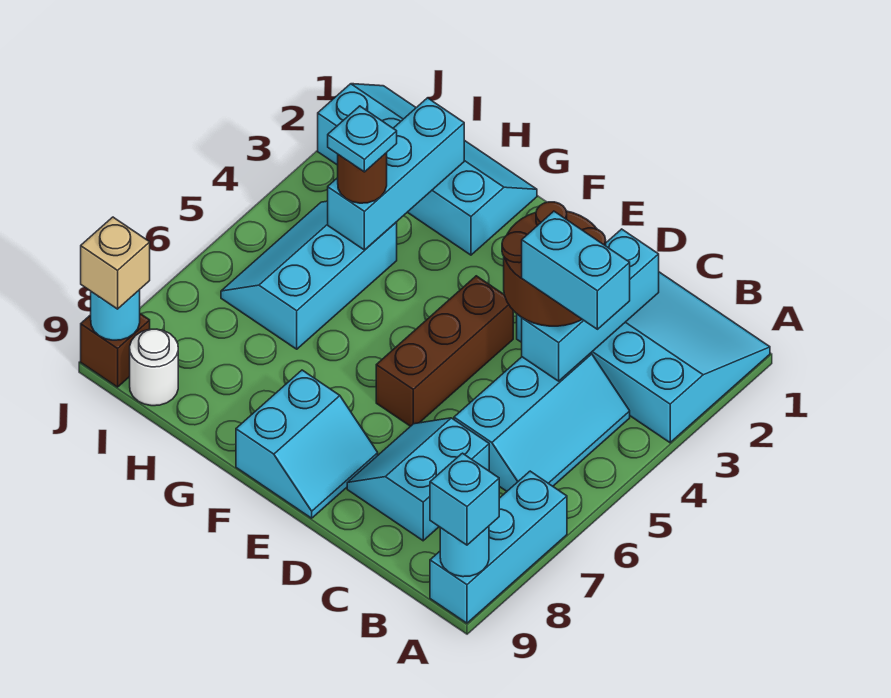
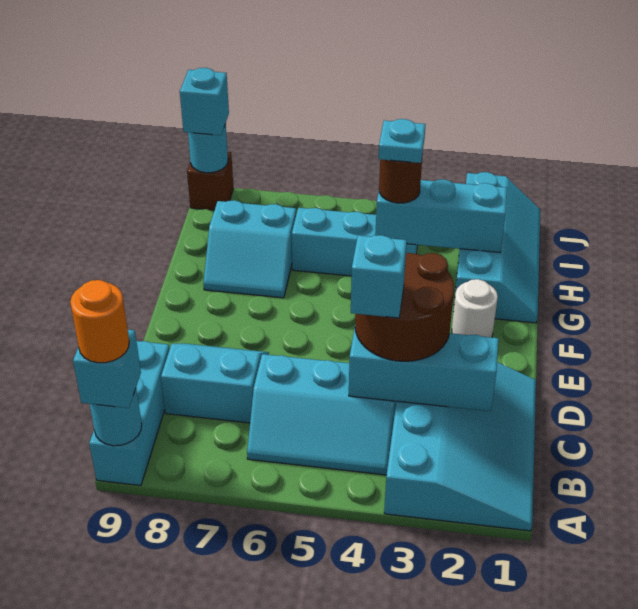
cyan 1x3 brick [430,471,567,623] -> cyan 1x3 brick turned to [89,341,170,486]
none -> orange 1x1 round brick [70,280,129,363]
cyan 1x2 brick [522,211,630,329] -> cyan 1x1 brick [351,235,407,318]
brown 1x3 brick [376,276,513,426] -> none
cyan 2x2 slope [236,370,378,518] -> cyan 2x2 slope moved to [203,200,296,298]
white 1x1 round brick [130,329,178,406] -> white 1x1 round brick moved to [452,279,498,337]
tan 1x1 brick [81,217,150,309] -> cyan 1x1 brick [180,68,229,135]

